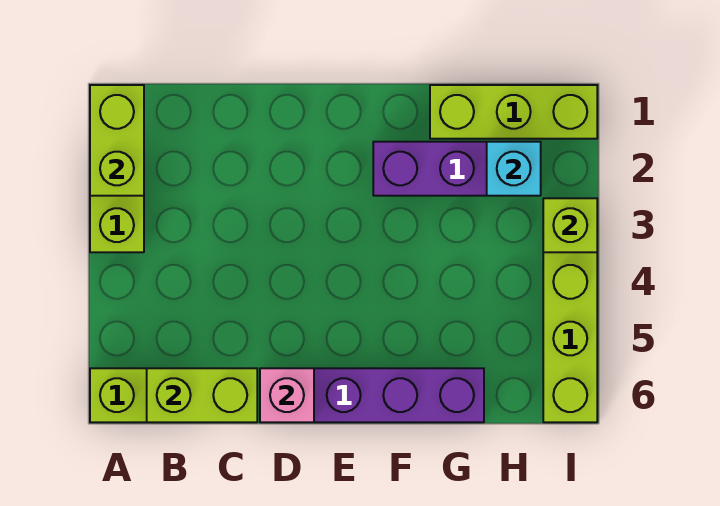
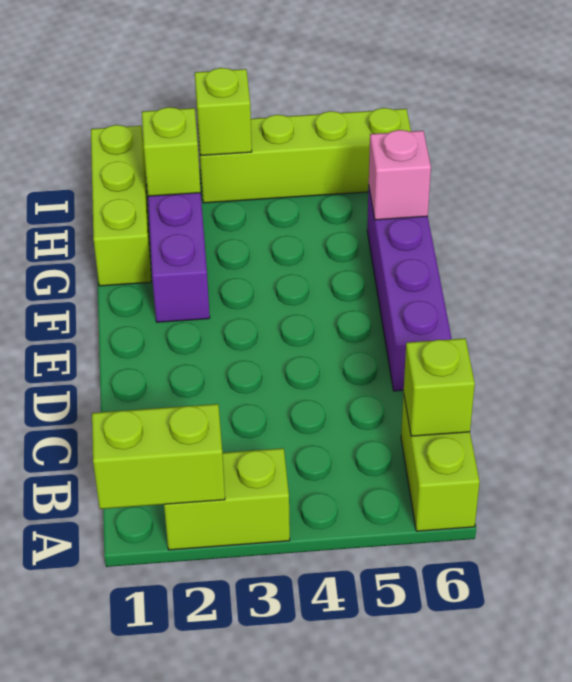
lime 1x2 brick [147,368,257,422] -> lime 1x1 brick [404,338,475,436]
pink 1x1 brick [260,368,314,422] -> pink 1x1 brick moved to [369,130,431,220]
cyan 1x1 brick [487,142,541,196] -> lime 1x1 brick [142,107,201,196]

